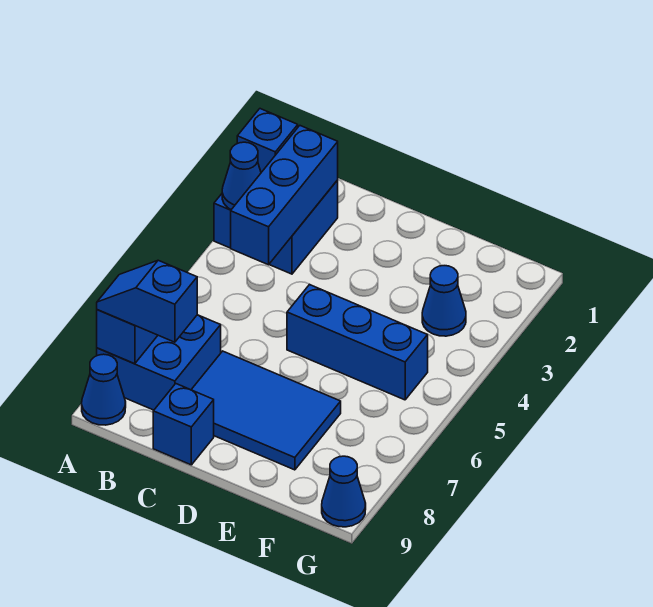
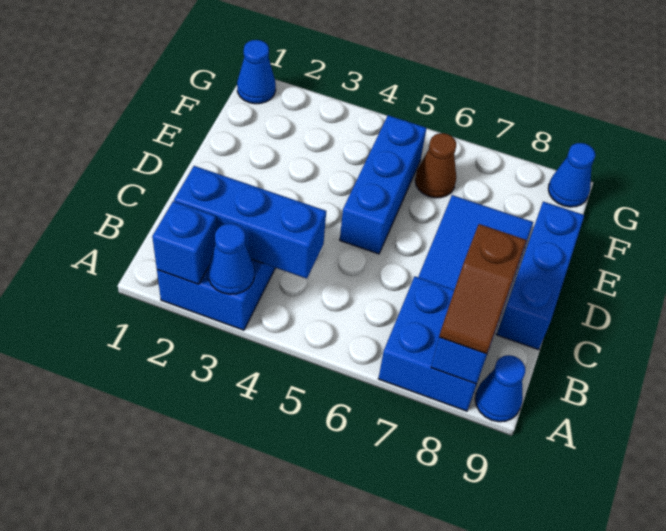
blue 1x2 slope [97,260,197,342] -> brown 1x2 slope [439,224,526,354]
blue 1x1 brick [153,384,214,465] -> blue 1x3 brick [497,202,584,350]
blue 1x1 cone [422,266,466,336] -> blue 1x1 cone moved to [237,40,276,104]
none -> brown 1x1 cone [415,133,456,198]

